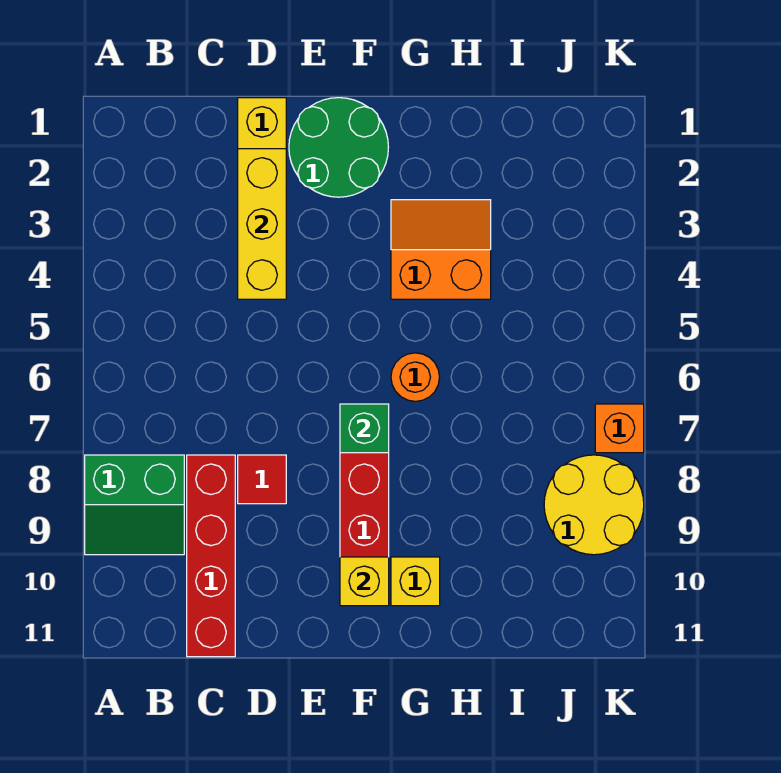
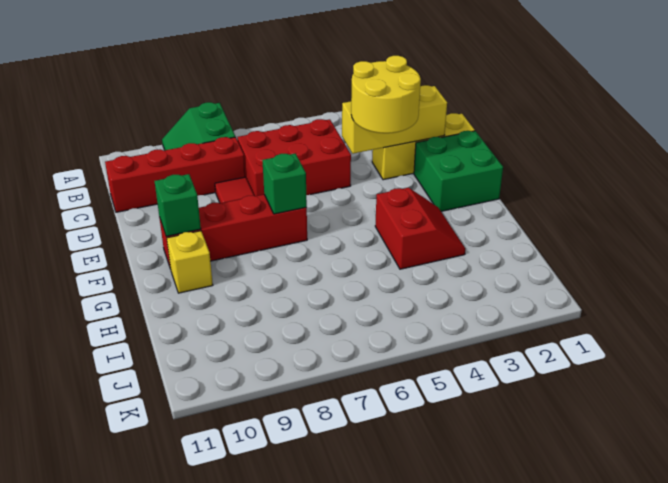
none -> red 2x3 brick [237,119,351,196]
green 2x2 round brick [289,98,388,197] -> green 2x2 brick [414,131,503,211]
yellow 1x1 brick [340,557,389,606] -> green 1x1 brick [155,174,201,236]
orange 2x2 slope [391,200,491,299] -> red 2x2 slope [375,188,465,269]
orange 1x1 round brick [391,353,440,401] -> none
yellow 2x2 round brick [544,455,644,555] -> yellow 2x2 round brick moved to [351,56,421,133]
orange 1x1 brick [595,404,644,453] -> none

